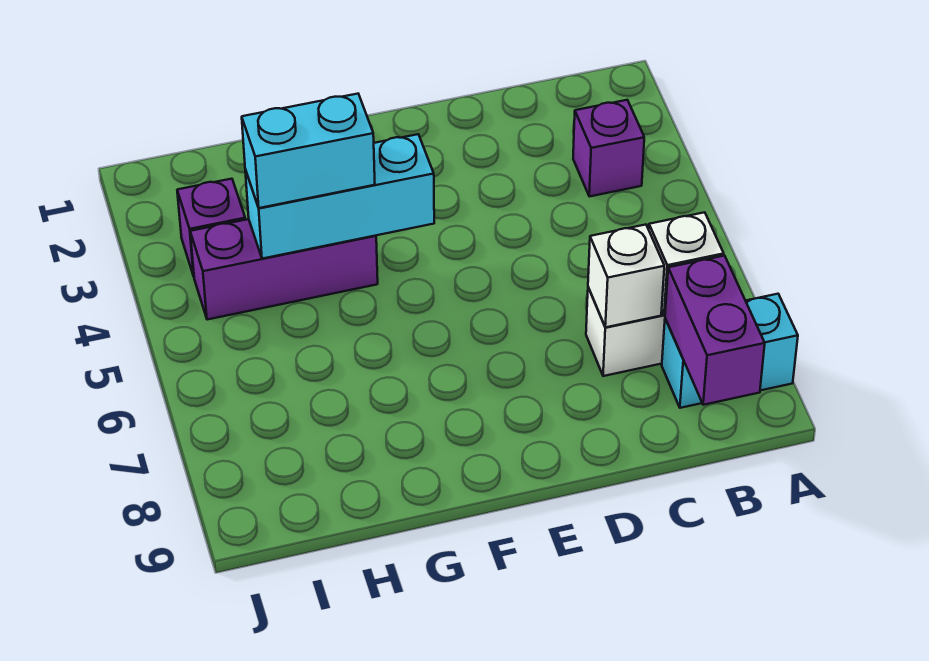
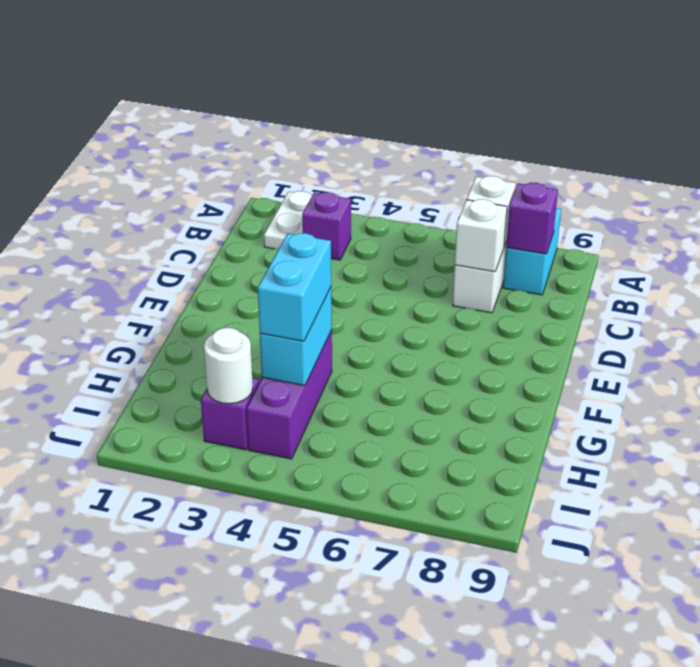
none -> white 1x2 plate [264,191,312,249]
purple 1x2 brick [665,256,765,405] -> purple 1x1 brick [506,183,558,254]
cyan 1x3 brick [245,134,434,259] -> cyan 1x2 brick [260,287,332,386]
none -> white 1x1 round brick [204,328,253,404]

